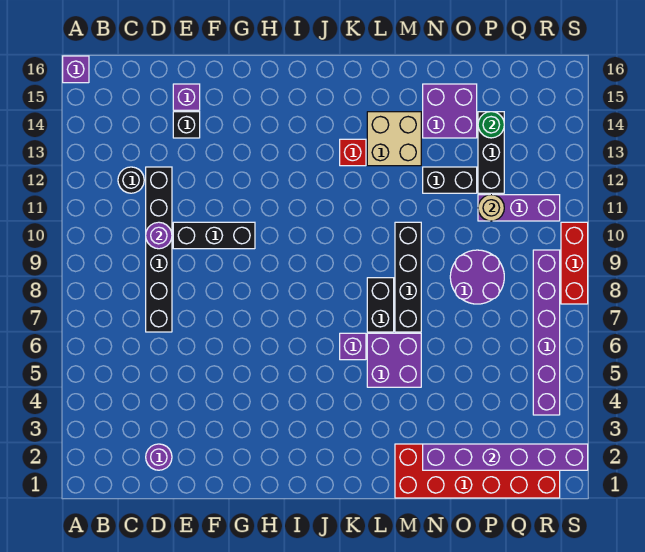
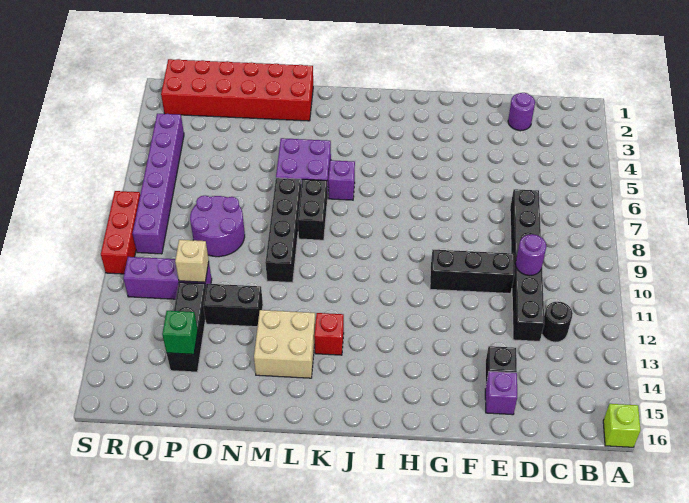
purple 1x1 brick [63,56,89,83] -> lime 1x1 brick [603,404,640,447]
purple 1x6 brick [423,444,588,470] -> none
purple 2x2 brick [423,84,477,138] -> none
tan 1x1 round brick [478,195,504,221] -> tan 1x1 brick [175,240,209,282]
green 1x1 round brick [478,112,504,138] -> green 1x1 brick [162,311,198,354]

